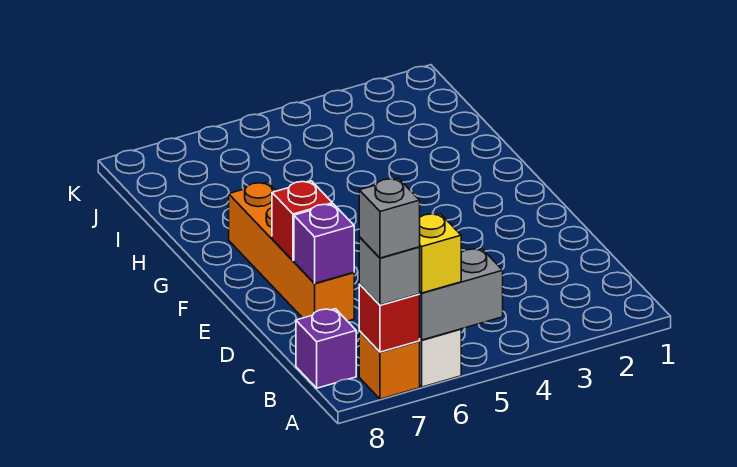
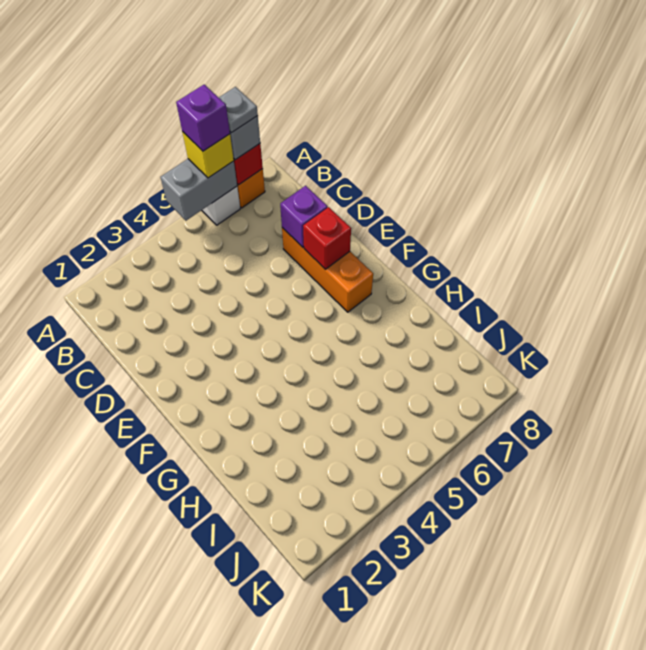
grey 1x1 brick [359,179,420,258] -> grey 1x1 plate [219,87,258,133]
purple 1x1 brick [296,309,356,388] -> purple 1x1 brick moved to [176,85,230,151]
orange 1x4 brick [229,182,354,321] -> orange 1x3 brick [282,228,373,312]

